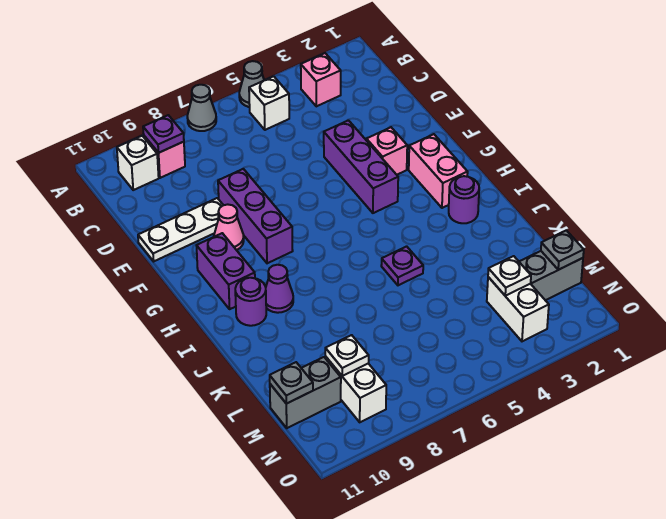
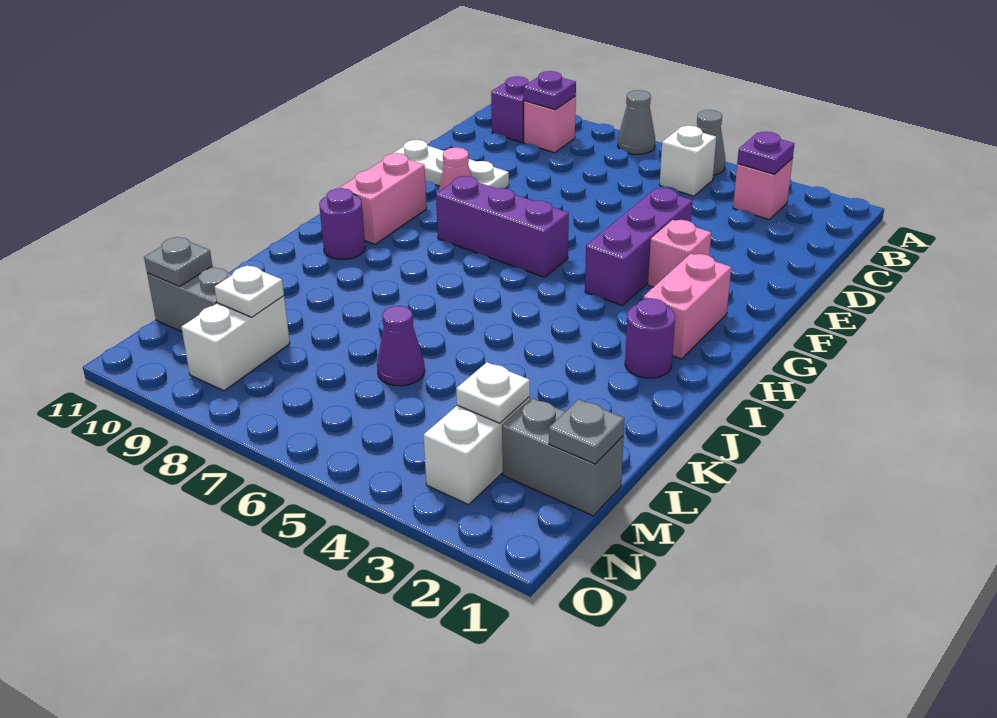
white 1x1 brick [117,136,159,190] -> purple 1x1 brick [491,76,529,143]
purple 1x3 brick [218,169,293,263] -> purple 1x3 brick turned to [436,176,569,277]
purple 1x2 brick [196,233,255,309] -> pink 1x2 brick [340,153,427,244]
purple 1x1 cone [266,265,293,313] -> purple 1x1 cone moved to [377,306,425,386]
purple 1x1 plate [381,246,423,285] -> purple 1x1 plate moved to [737,132,794,174]

